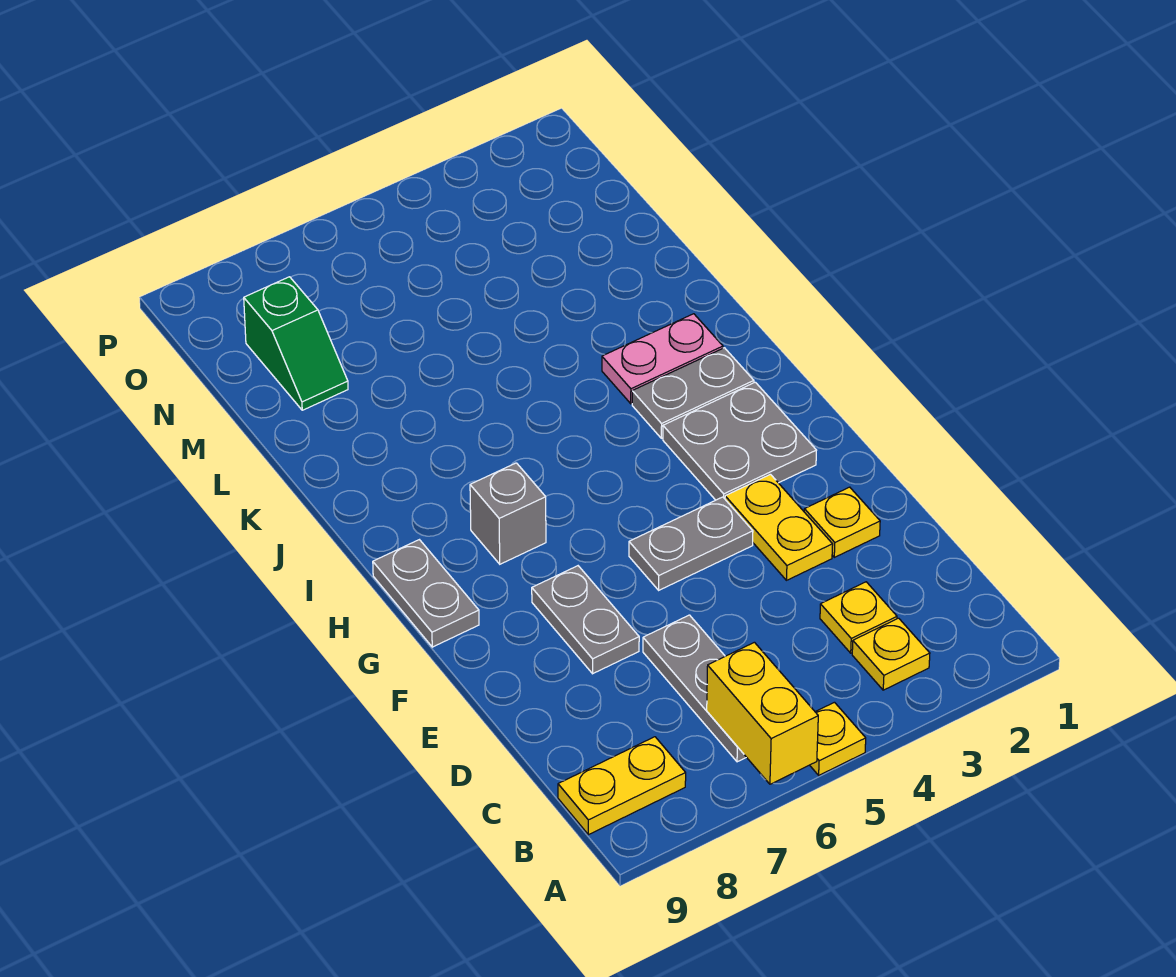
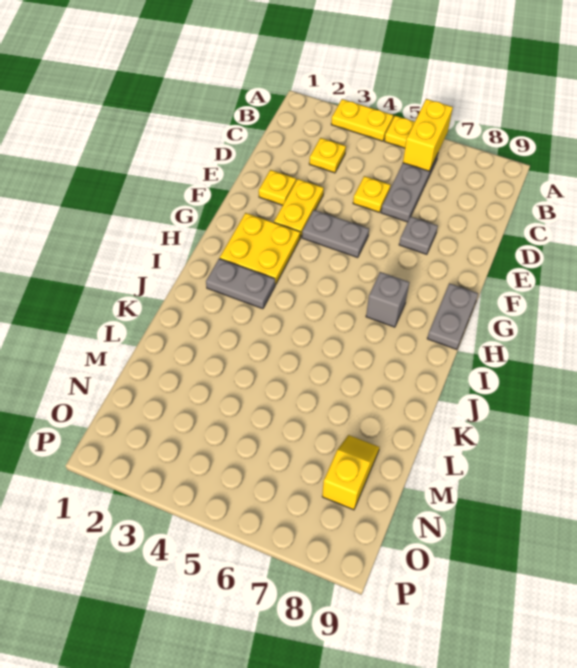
yellow 1x1 plate [852,618,930,690] -> yellow 1x1 plate moved to [353,176,391,212]
yellow 1x2 plate [558,737,686,835] -> yellow 1x2 plate moved to [331,99,393,141]
grey 1x2 plate [532,566,639,674] -> grey 1x1 plate [399,216,438,254]
grey 2x2 plate [663,382,817,500] -> yellow 2x2 plate [220,213,301,284]
pink 1x2 plate [602,314,723,404] -> none
green 1x2 slope [244,277,348,410] -> yellow 1x2 slope [322,435,380,510]

